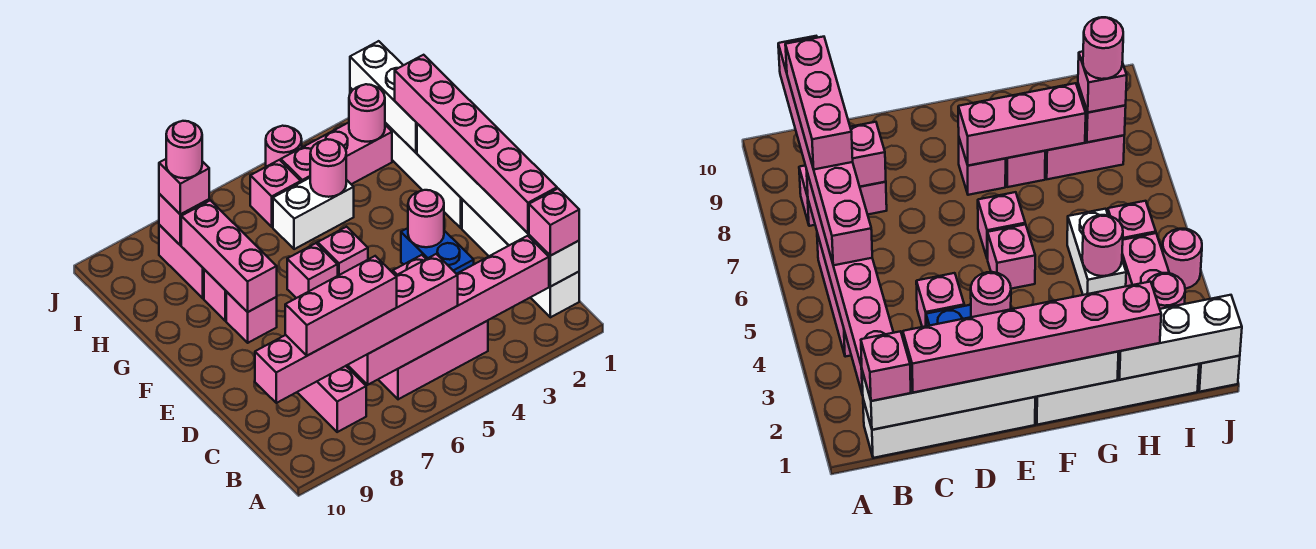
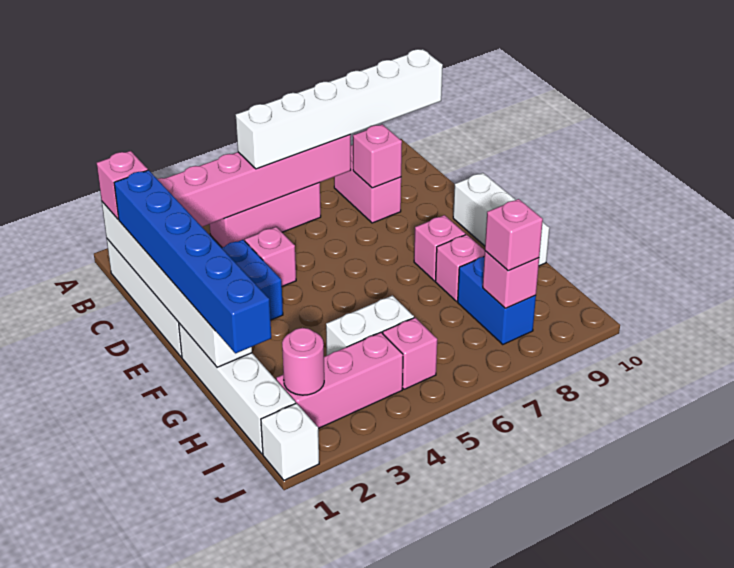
pink 1x6 brick [255,254,458,403] -> white 1x6 brick [236,49,443,169]
pink 1x3 brick [285,256,397,356] -> none
pink 1x6 brick [395,55,557,233] -> blue 1x6 brick [114,170,271,353]
pink 1x1 round brick [408,190,444,247] -> none
pink 1x1 brick [318,227,368,276] -> none
pink 1x1 brick [287,243,338,298] -> none
pink 1x3 brick [181,200,277,312] -> none
white 1x3 brick [350,41,417,153] -> white 1x3 brick moved to [453,173,549,266]
pink 1x1 round brick [310,139,346,197] -> none
pink 1x2 brick [159,225,204,298] -> blue 1x2 brick [458,257,536,344]
pink 1x1 round brick [166,121,202,178] -> none
pink 1x1 round brick [266,126,302,167] -> none

